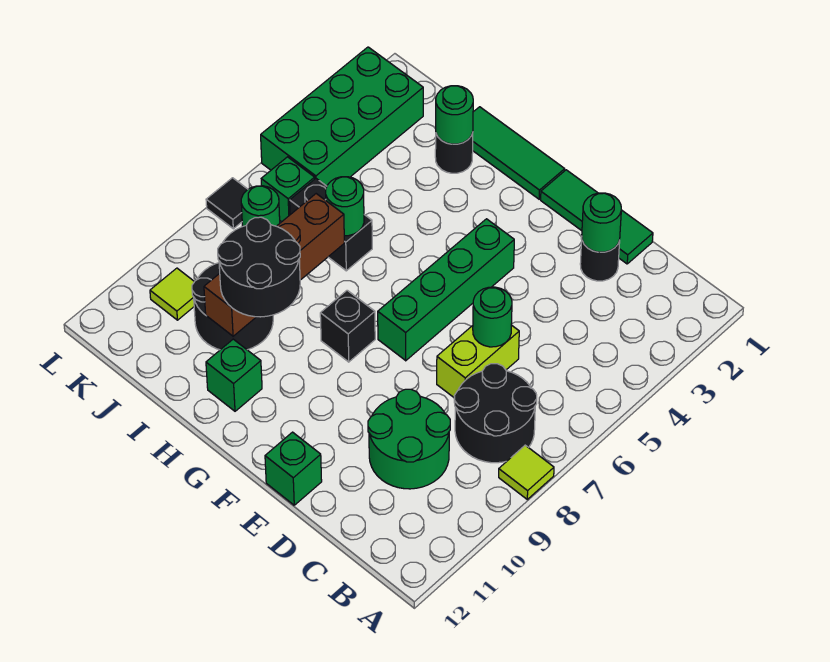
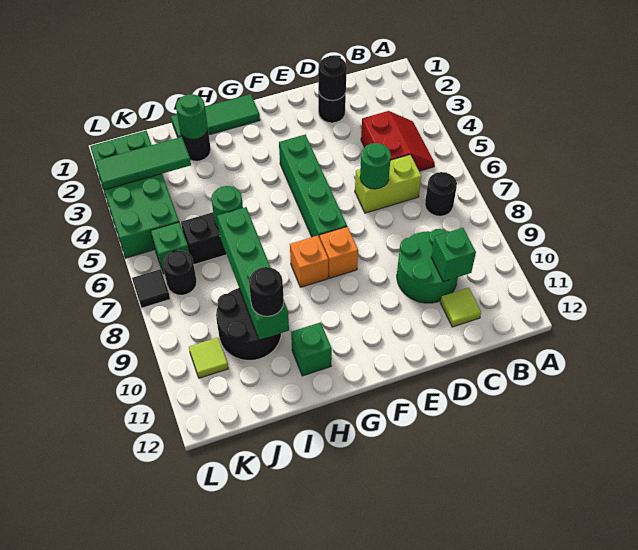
lime 1x1 tile [499,445,554,499] -> lime 1x1 tile moved to [440,288,481,327]
none -> red 2x2 slope [361,111,435,171]
black 2x2 round brick [454,364,537,463] -> black 1x1 round brick [425,172,457,216]
green 1x3 tile [541,170,653,264] -> green 1x3 tile moved to [95,137,191,190]
green 1x1 round brick [582,193,621,252] -> black 1x1 round brick [318,56,347,101]
lime 1x2 brick [437,325,519,397] -> lime 1x2 brick turned to [355,155,421,213]
green 1x1 brick [265,432,322,505] -> green 1x1 brick moved to [431,228,476,282]
none -> orange 1x1 brick [320,227,358,278]
black 1x1 brick [320,290,375,362] -> orange 1x1 brick [290,236,328,287]
black 2x2 round brick [218,217,300,317] -> black 1x1 round brick [249,267,284,316]
brown 1x4 brick [204,194,344,336] -> green 1x4 brick [217,207,289,340]
green 1x1 round brick [241,186,280,226] -> black 1x1 round brick [163,250,197,295]

